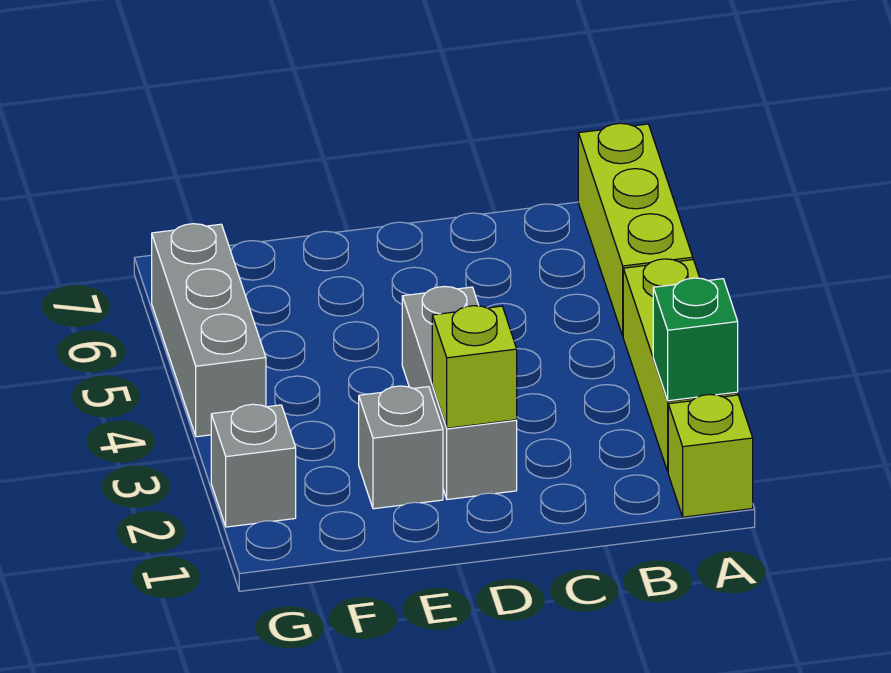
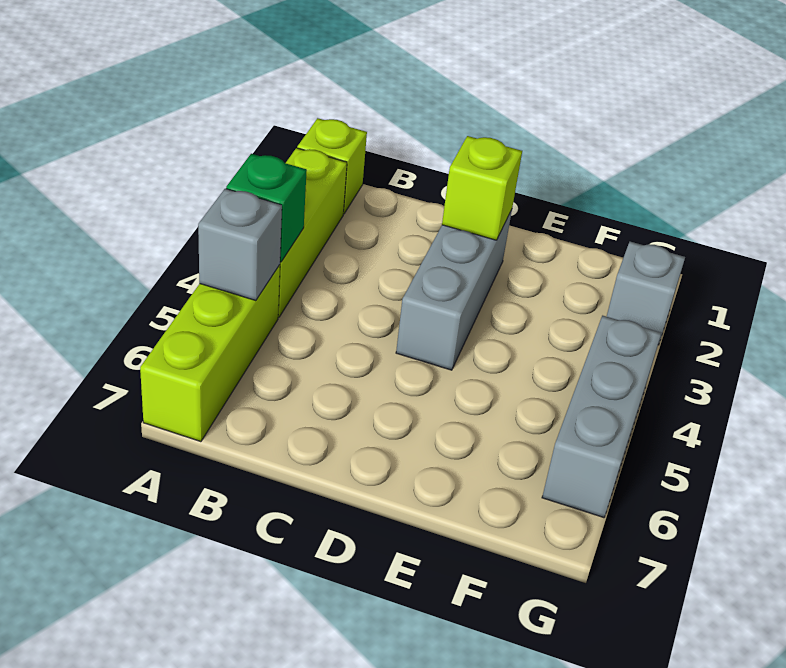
green 1x1 brick [653,278,738,401] -> green 1x1 brick moved to [226,154,307,262]
grey 1x1 brick [359,386,443,509] -> grey 1x1 brick moved to [198,189,282,301]

